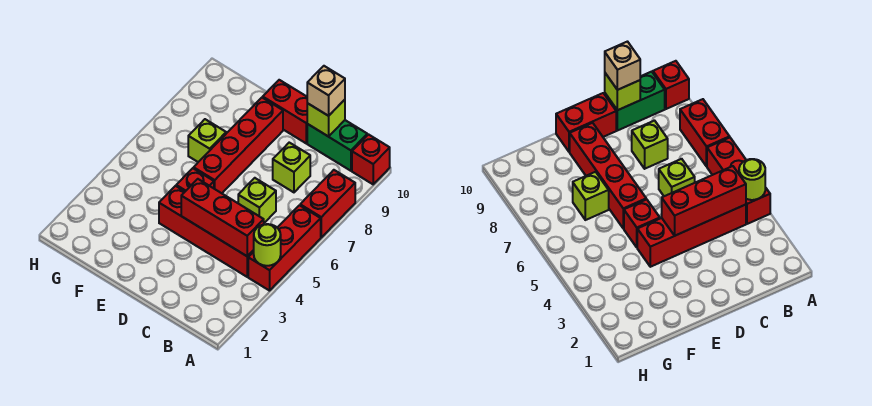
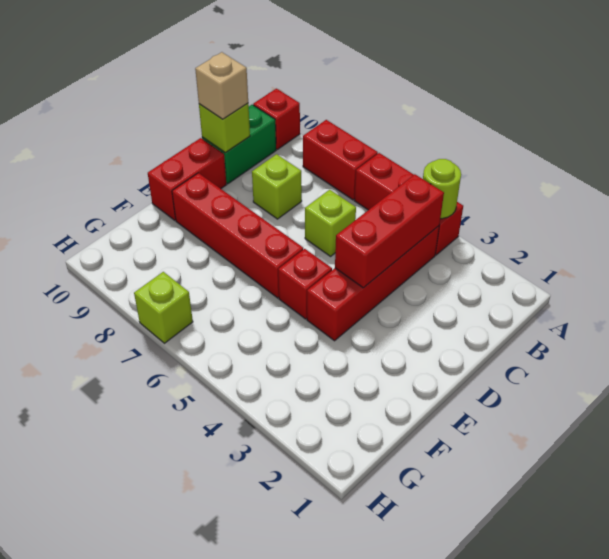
lime 1x1 brick [188,119,226,162] -> lime 1x1 brick moved to [134,272,193,343]

